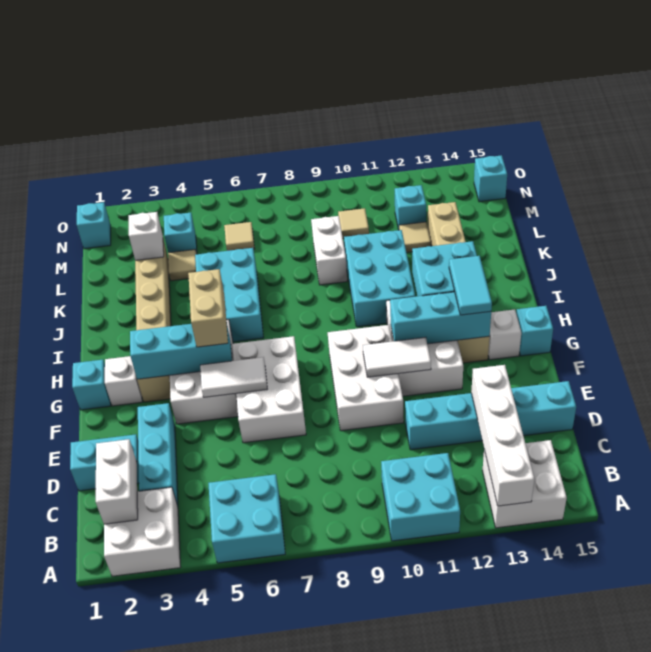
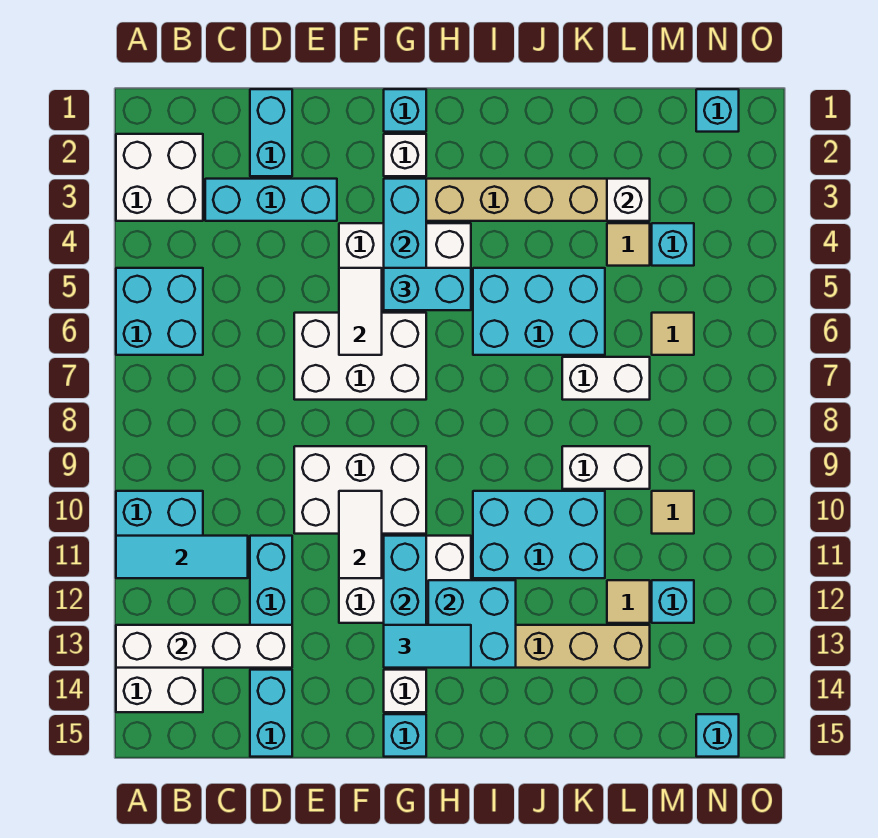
none -> cyan 1x3 tile [116,536,248,578]
white 1x2 brick [96,439,138,524] -> white 1x2 brick moved to [562,357,650,400]
tan 1x2 brick [188,269,228,347] -> cyan 1x2 brick [384,268,471,310]

